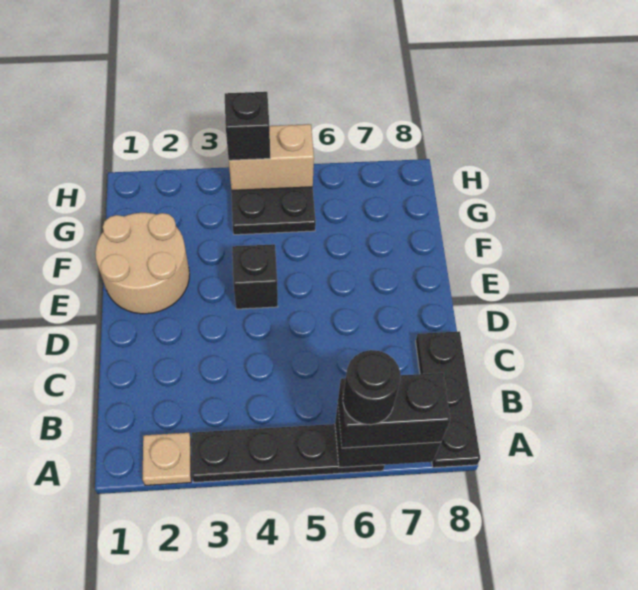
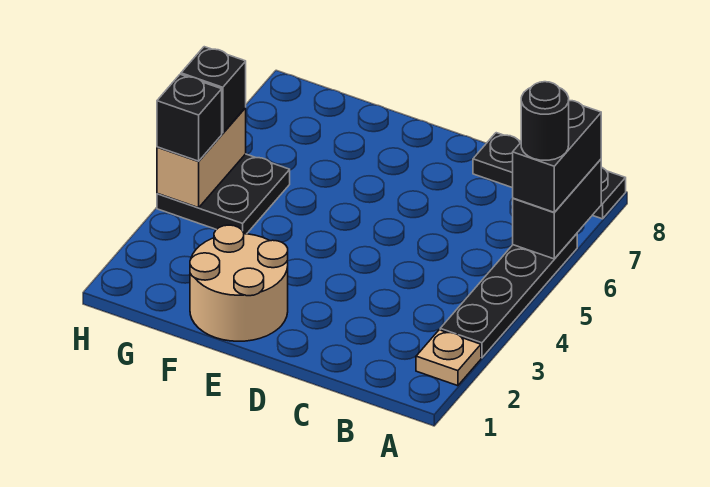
black 1x1 brick [232,244,278,309] -> black 1x1 brick moved to [181,47,246,133]

